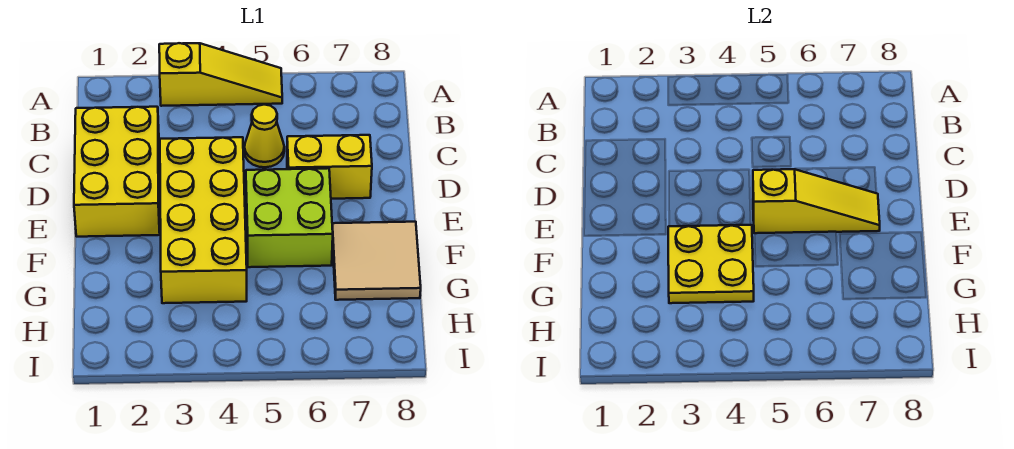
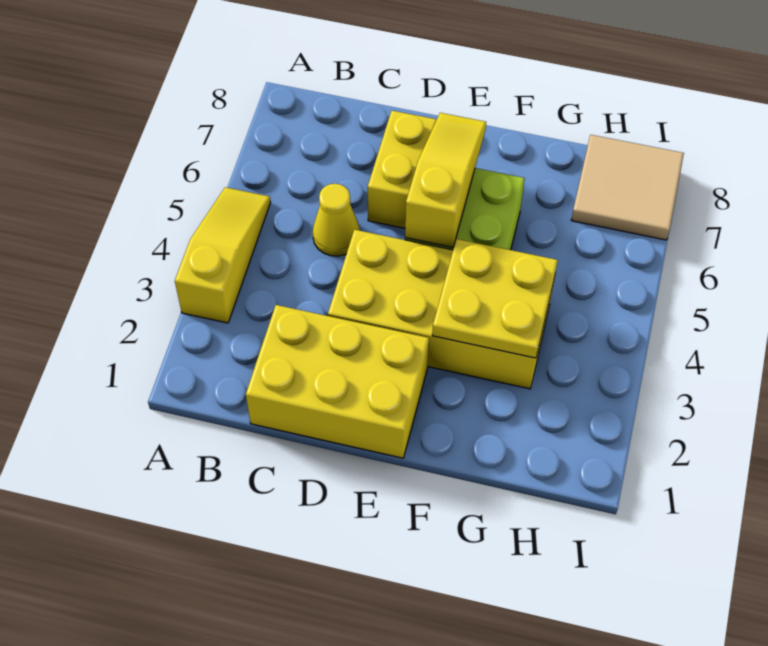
tan 2x2 tile [332,222,421,300] -> tan 2x2 tile moved to [571,135,684,240]

